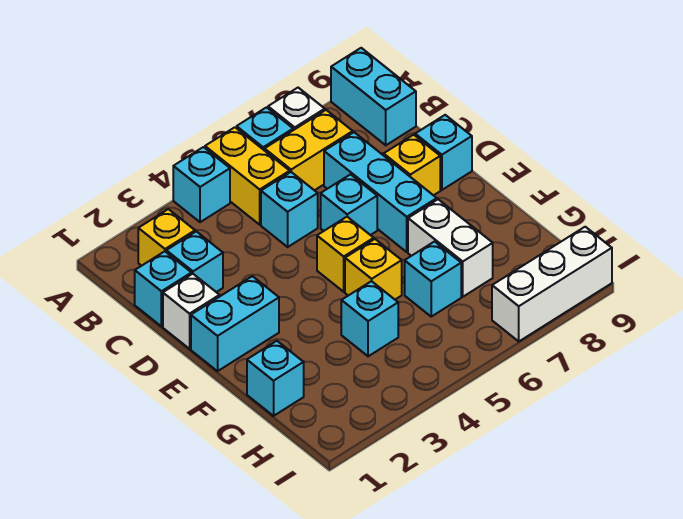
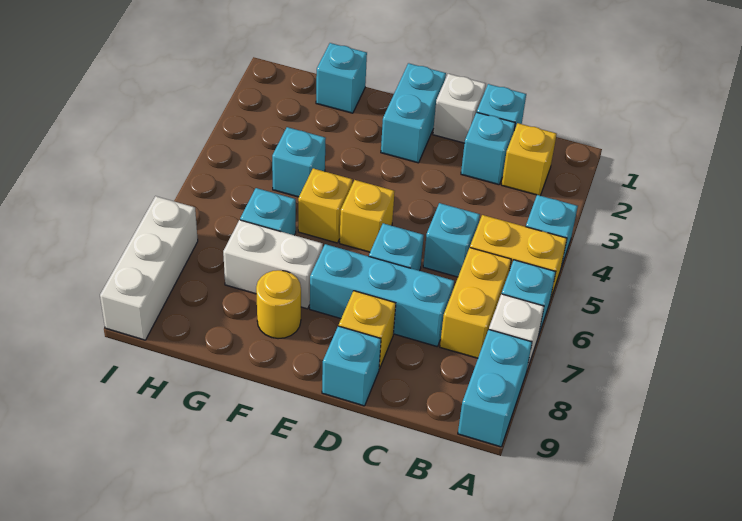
cyan 1x2 brick [331,48,416,145] -> cyan 1x2 brick turned to [458,330,532,447]
none -> yellow 1x1 round brick [256,270,301,339]

